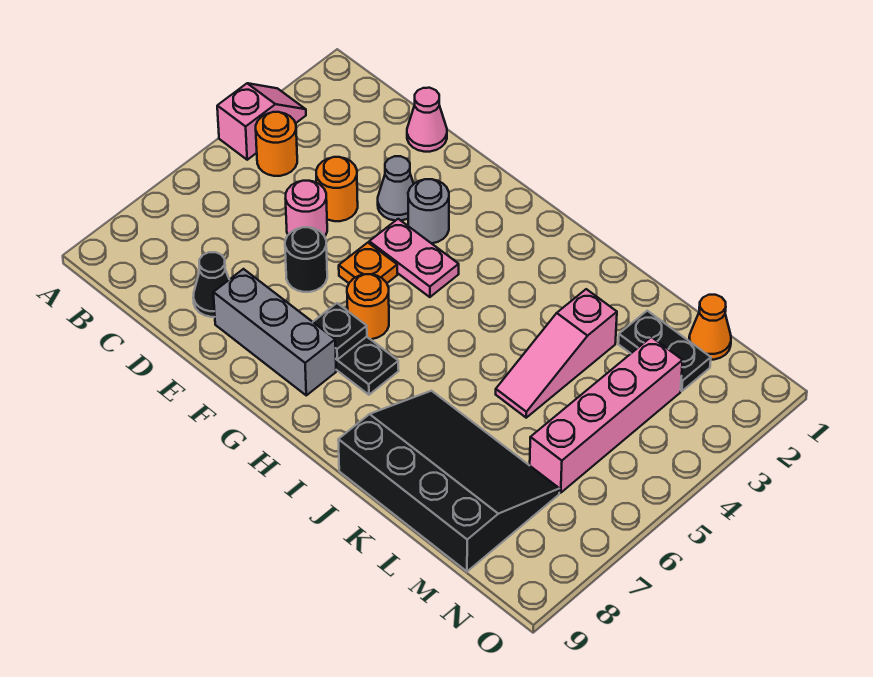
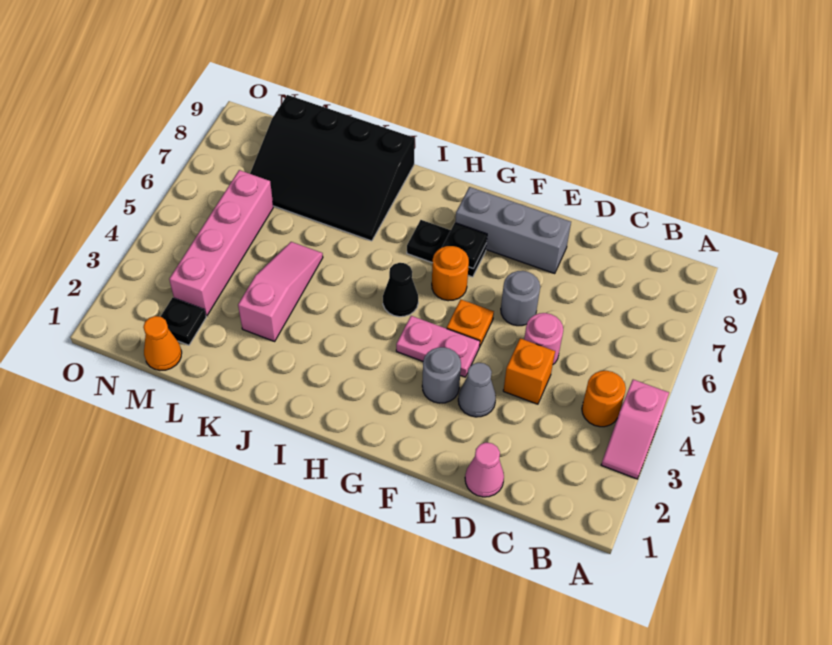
orange 1x1 round brick [316,157,358,221] -> orange 1x1 brick [503,338,555,404]
black 1x1 cone [193,252,229,317] -> black 1x1 cone moved to [383,263,418,317]
black 1x1 round brick [285,227,327,292] -> grey 1x1 round brick [501,271,540,326]
black 1x2 plate [618,311,711,391] -> black 1x1 plate [160,298,206,345]

